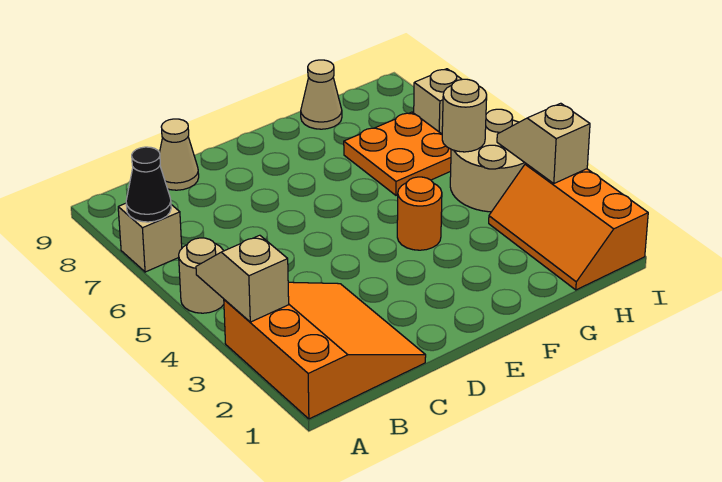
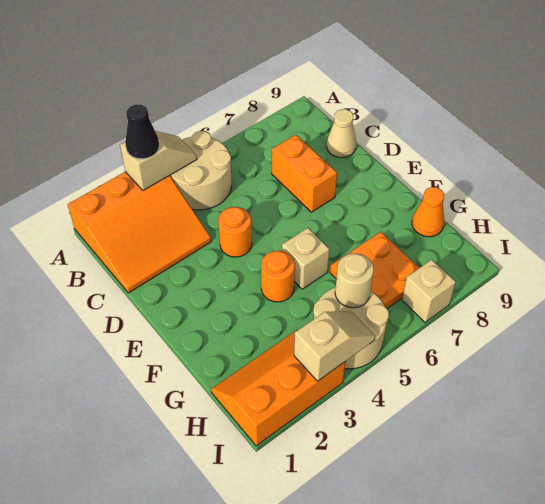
tan 1x1 round brick [179,238,224,313] -> tan 2x2 round brick [170,131,232,210]
tan 1x1 brick [118,203,182,272] -> tan 1x1 brick moved to [282,228,329,289]
black 1x1 cone [126,147,171,222] -> black 1x1 cone moved to [125,104,159,159]
none -> orange 1x2 brick [272,135,337,212]
none -> orange 1x1 round brick [218,207,252,257]
tan 1x1 cone [301,60,342,129] -> orange 1x1 cone [412,187,444,237]

